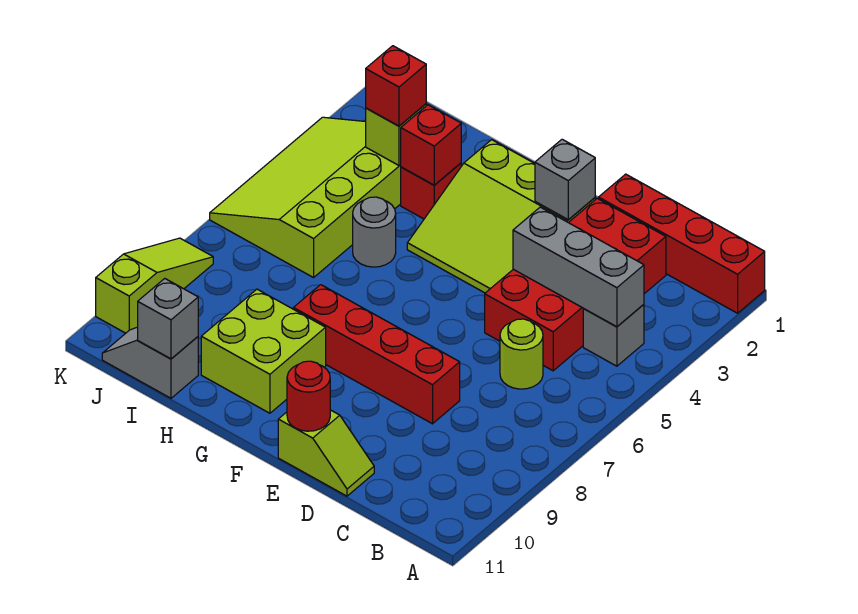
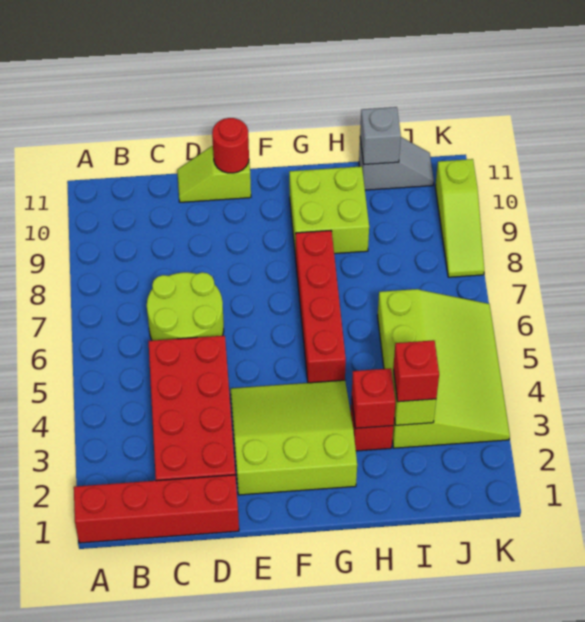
grey 1x1 brick [583,304,644,366] -> none
grey 1x3 brick [513,207,644,327] -> none
lime 1x1 round brick [500,319,543,389] -> lime 2x2 round brick [147,272,224,341]
red 1x4 brick [293,285,460,424] -> red 1x4 brick turned to [295,231,346,383]
grey 1x1 brick [535,139,595,219] -> none
grey 1x1 round brick [353,197,396,267] -> none

